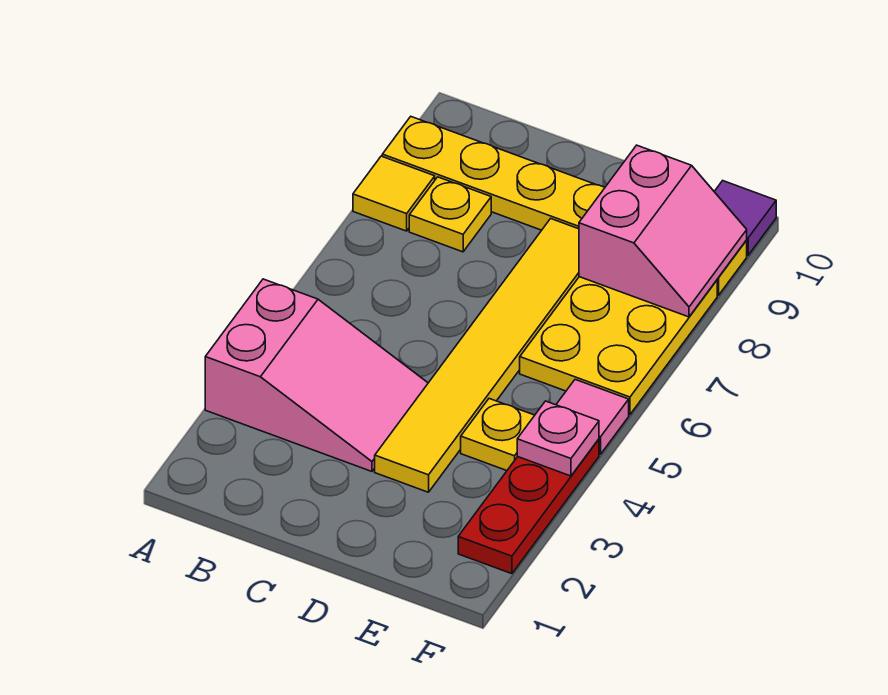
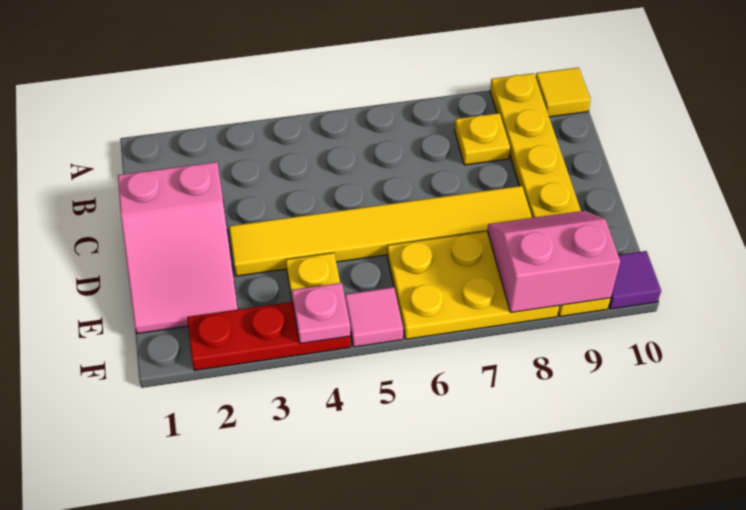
pink 2x3 slope [205,279,428,471] -> pink 2x3 slope moved to [118,162,238,333]
yellow 1x1 tile [353,156,435,231] -> yellow 1x1 tile moved to [536,68,591,117]
pink 2x2 slope [579,145,747,317] -> pink 2x2 slope turned to [487,211,620,312]

